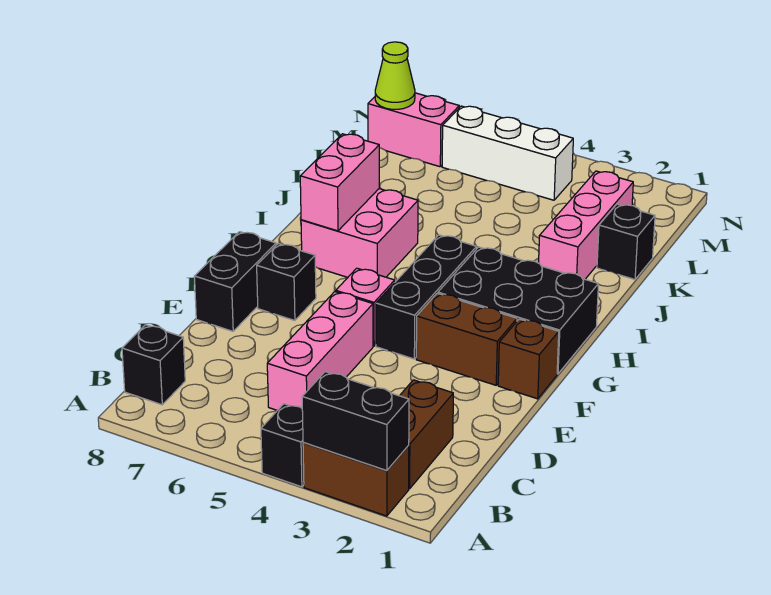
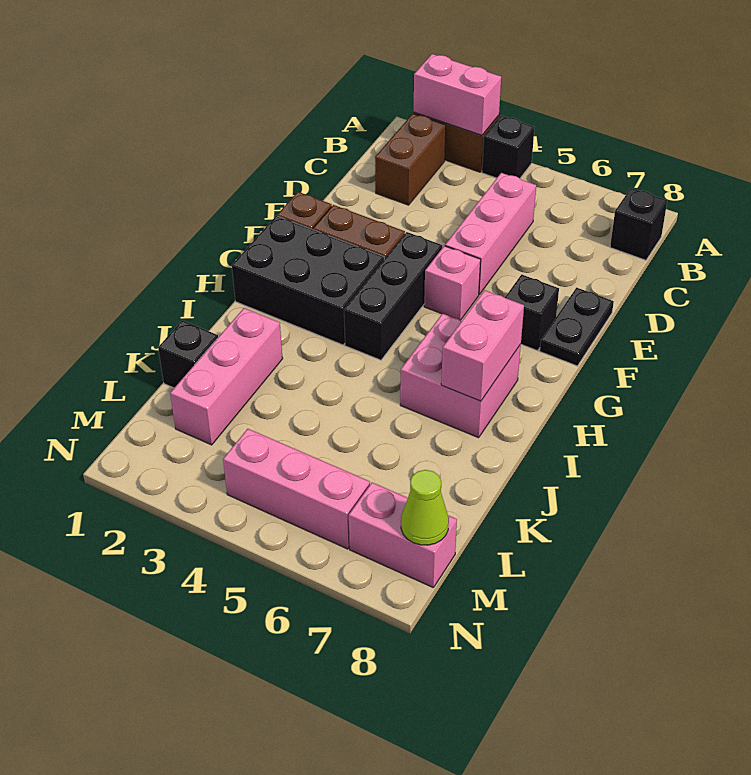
black 1x2 brick [302,372,409,471] -> pink 1x2 brick [414,54,501,135]
black 1x2 brick [194,232,276,331] -> black 1x2 plate [540,288,614,366]
white 1x3 brick [442,106,573,200] -> pink 1x3 brick [223,429,370,549]

